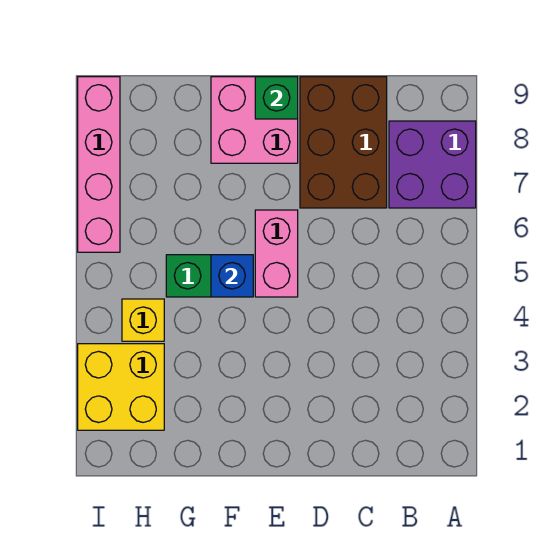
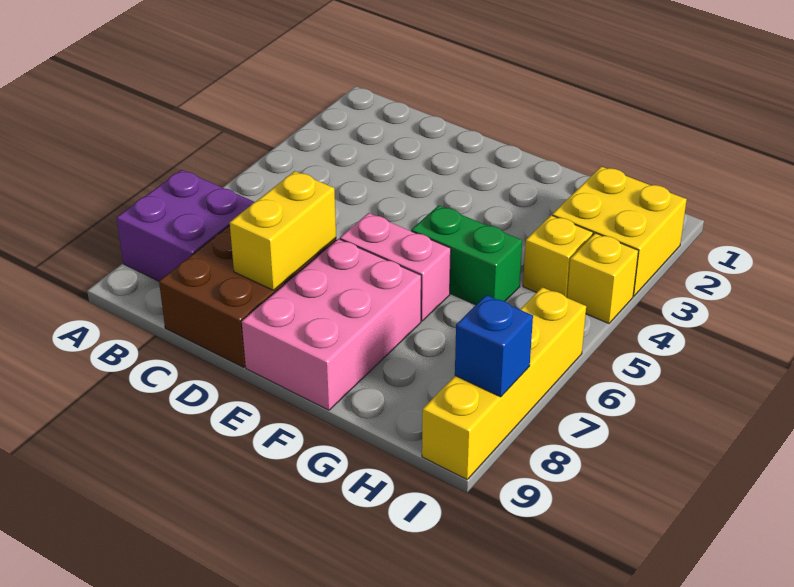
none -> yellow 1x2 brick [230,171,336,290]
pink 1x2 brick [255,210,298,297] -> pink 1x2 brick turned to [340,213,451,321]
pink 2x2 brick [211,77,298,163] -> pink 2x3 brick [242,239,421,410]
green 1x1 brick [255,77,298,119] -> none
blue 1x1 brick [211,255,253,297] -> blue 1x1 brick moved to [455,295,533,397]
none -> yellow 1x1 brick [567,233,638,323]
pink 1x4 brick [78,77,120,252] -> yellow 1x4 brick [422,287,586,479]

